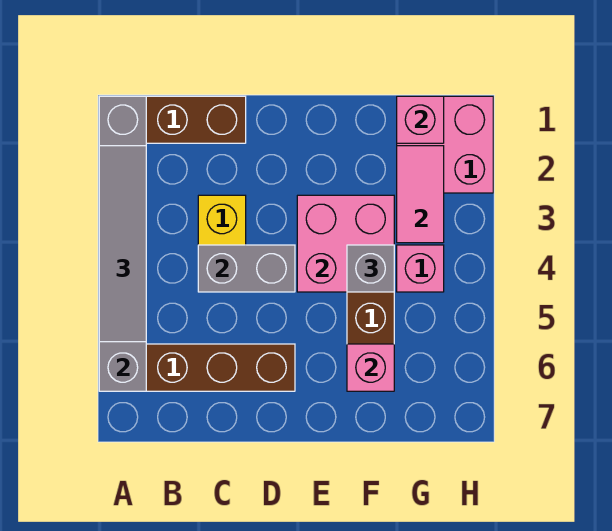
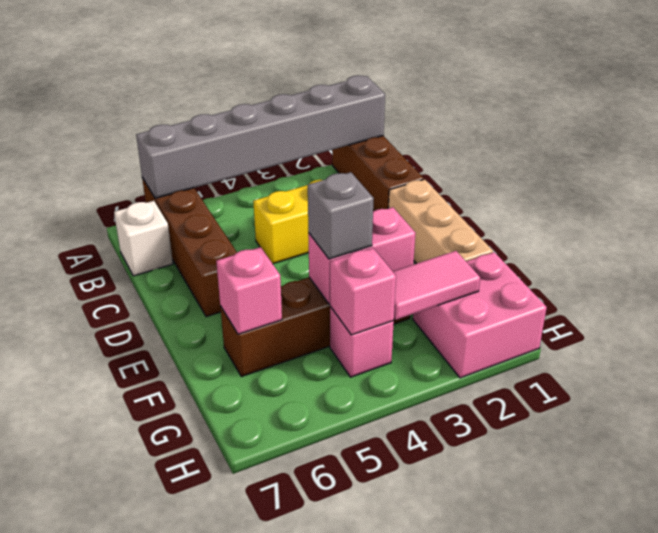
grey 1x4 tile [99,146,146,342] -> none
none -> white 1x1 brick [114,201,173,276]
grey 1x2 brick [198,245,295,292] -> none
none -> tan 1x3 brick [388,179,493,264]
pink 2x2 brick [297,195,394,292] -> pink 1x2 brick [308,207,416,304]
pink 1x1 brick [397,96,444,143] -> pink 1x1 brick moved to [330,248,396,335]

